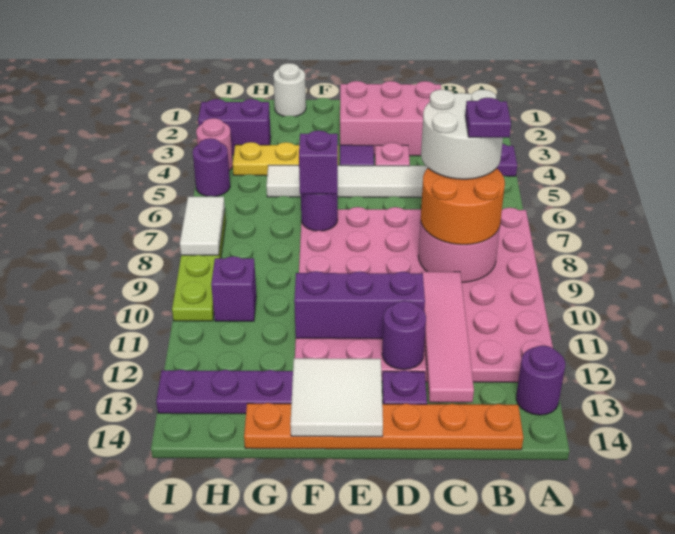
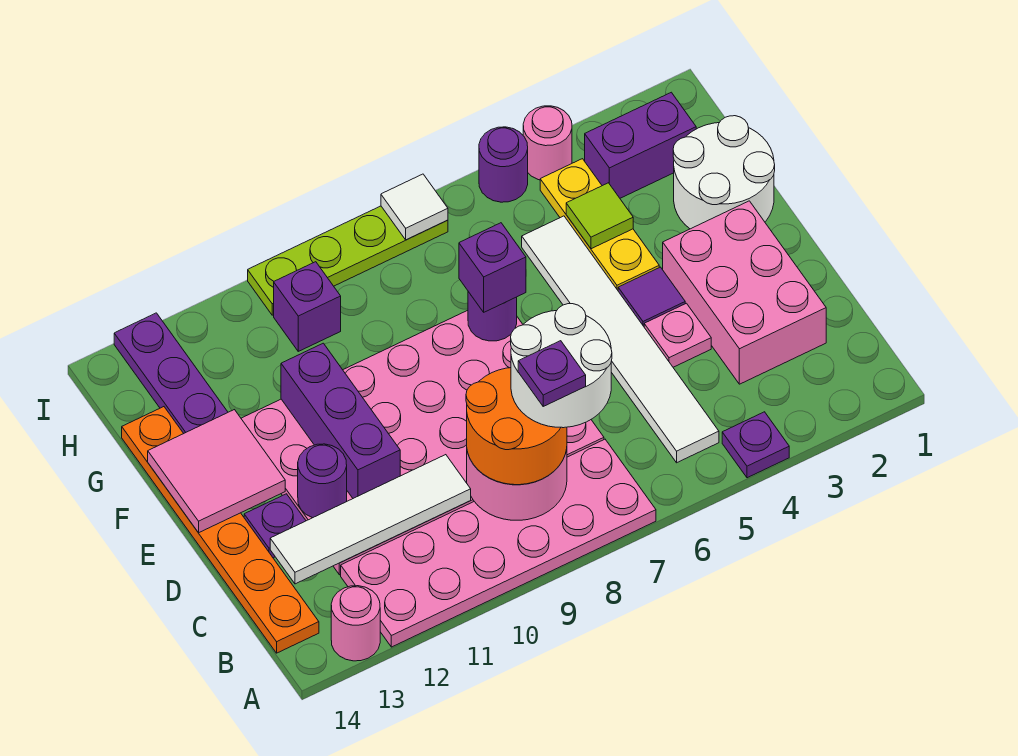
purple 1x1 round brick [516,345,565,415] -> pink 1x1 round brick [331,586,380,661]
pink 1x4 tile [421,272,474,402] -> white 1x4 tile [270,455,471,584]
white 2x2 tile [290,358,383,437] -> pink 2x2 tile [148,410,285,533]
white 1x1 round brick [273,63,306,116] -> white 2x2 round brick [673,116,775,229]
none -> lime 1x1 tile [566,183,633,249]
purple 1x2 brick [198,99,271,155] -> purple 1x2 brick turned to [585,92,696,198]
white 1x2 tile [180,196,225,255] -> white 1x1 tile [381,174,448,240]

